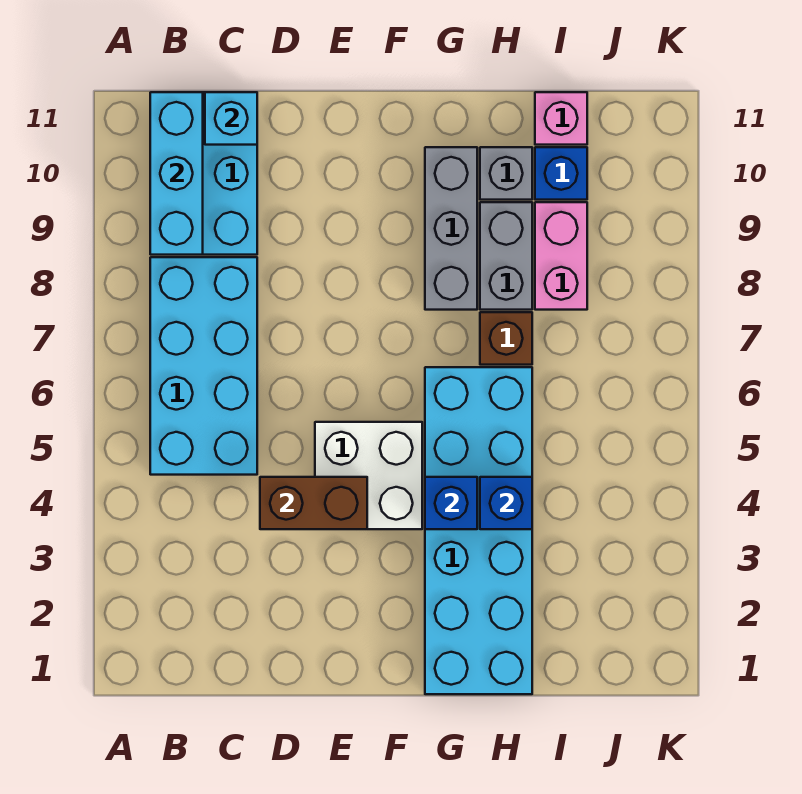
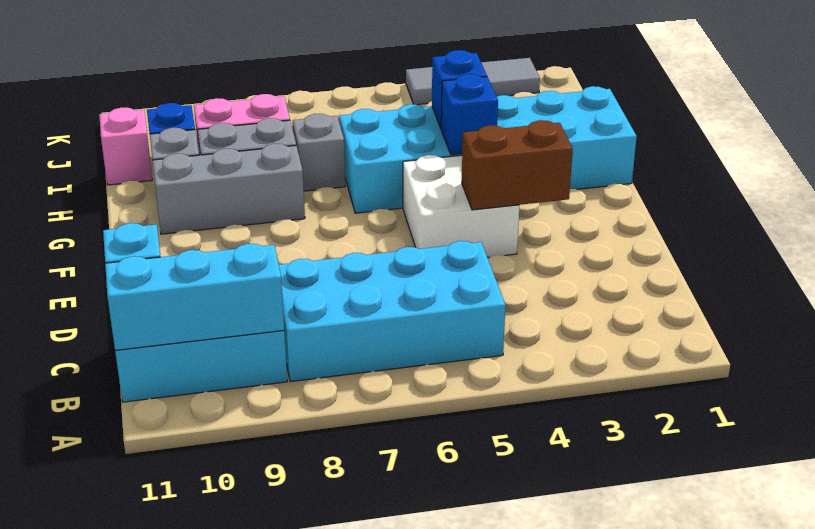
brown 1x2 brick [260,477,367,529] -> brown 1x2 brick turned to [462,120,573,210]
brown 1x1 brick [480,312,532,365] -> grey 1x1 brick [293,114,345,191]
none -> grey 1x3 tile [406,58,540,105]

